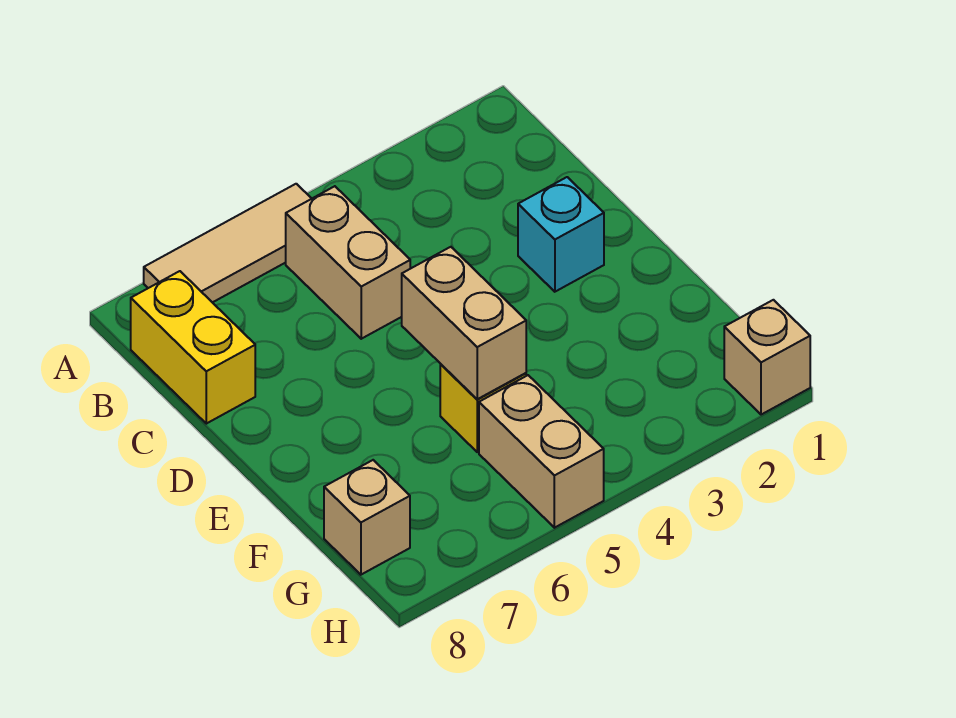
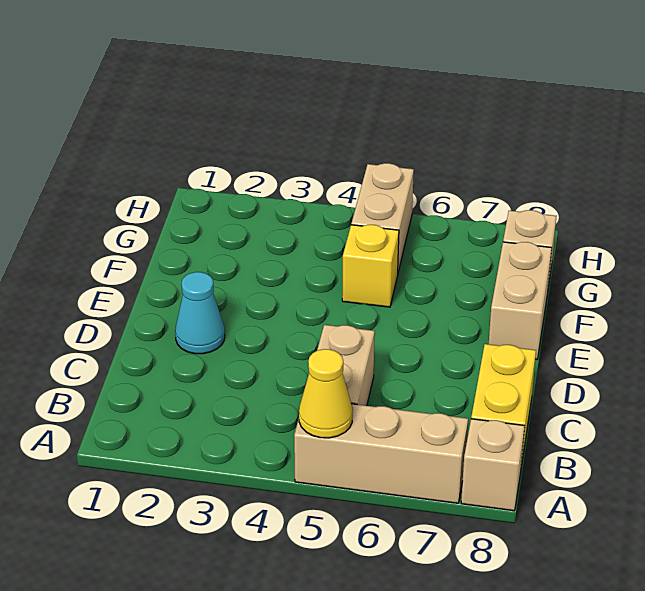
tan 1x3 tile [144,184,312,303] -> tan 1x3 brick [294,404,468,503]
none -> yellow 1x1 cone [299,349,353,438]
cyan 1x1 brick [518,177,604,292] -> cyan 1x1 cone [175,272,225,354]
tan 1x2 brick [402,247,526,399] -> tan 1x2 brick moved to [489,242,552,359]
tan 1x1 brick [724,300,810,415] -> tan 1x1 brick moved to [461,419,525,511]

